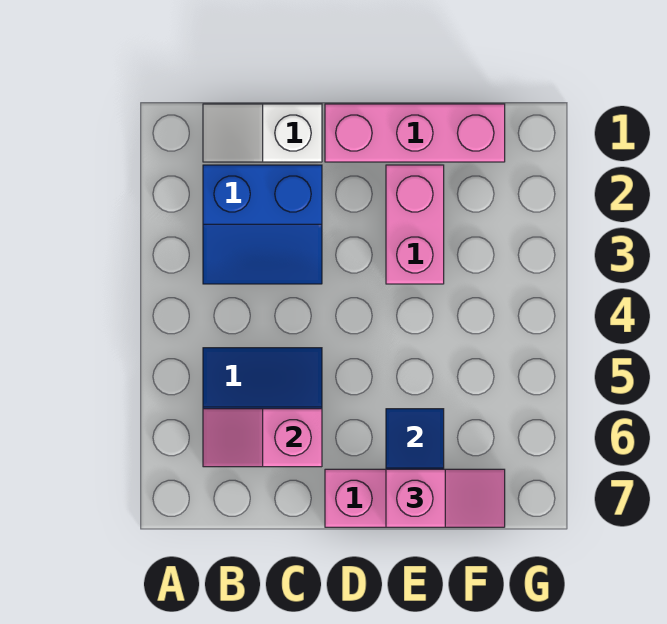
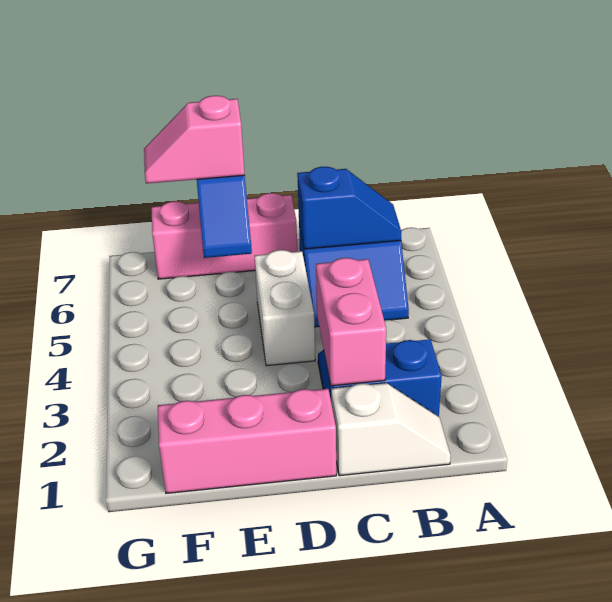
pink 1x2 slope [203,409,322,467] -> blue 1x2 slope [297,167,401,249]
none -> white 1x2 brick [255,250,315,366]
pink 1x2 brick [386,165,444,284] -> pink 1x2 brick moved to [316,258,386,386]

